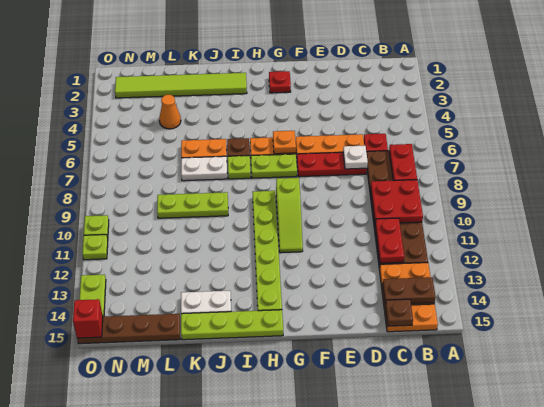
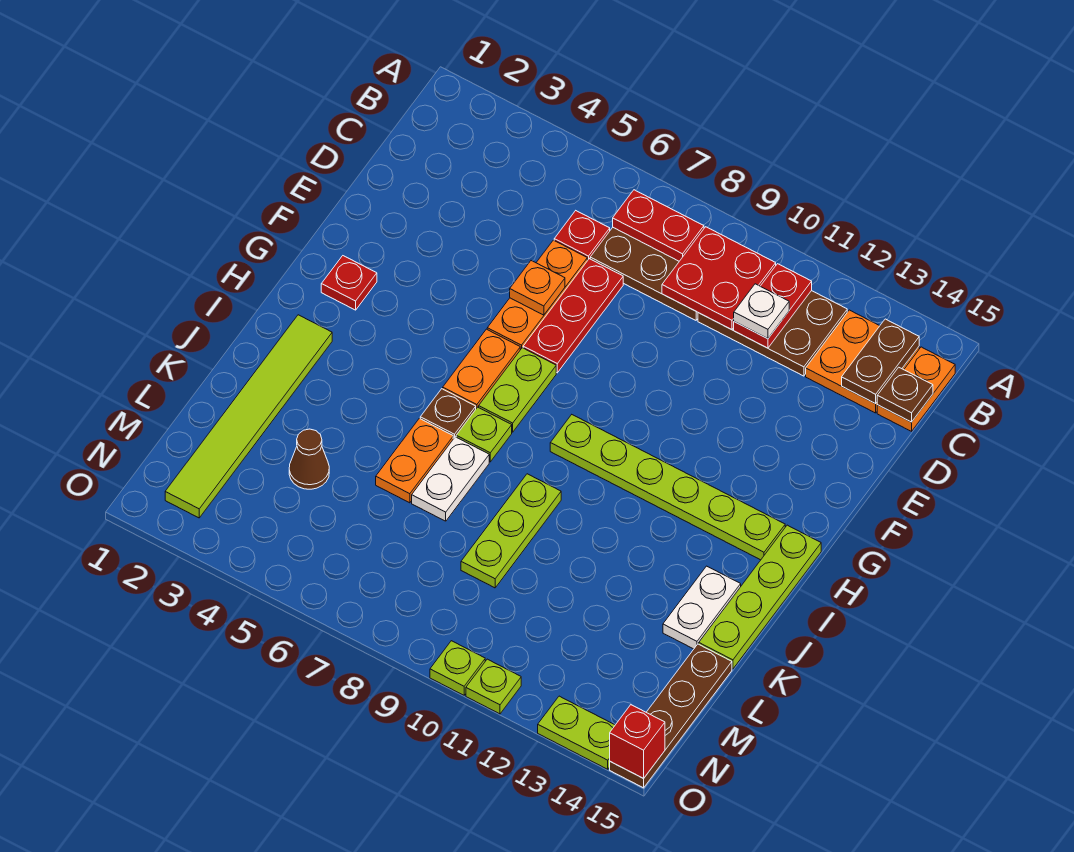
red 1x2 plate [375,218,404,263] -> red 1x2 plate turned to [734,264,812,348]
white 1x1 plate [343,146,368,169] -> white 1x1 plate moved to [734,284,789,339]
orange 1x1 plate [273,131,296,154] -> orange 1x1 plate moved to [510,261,565,315]
lime 1x3 slope [276,178,303,253] -> none
orange 1x1 cone [159,95,181,129] -> brown 1x1 cone [289,429,329,489]

